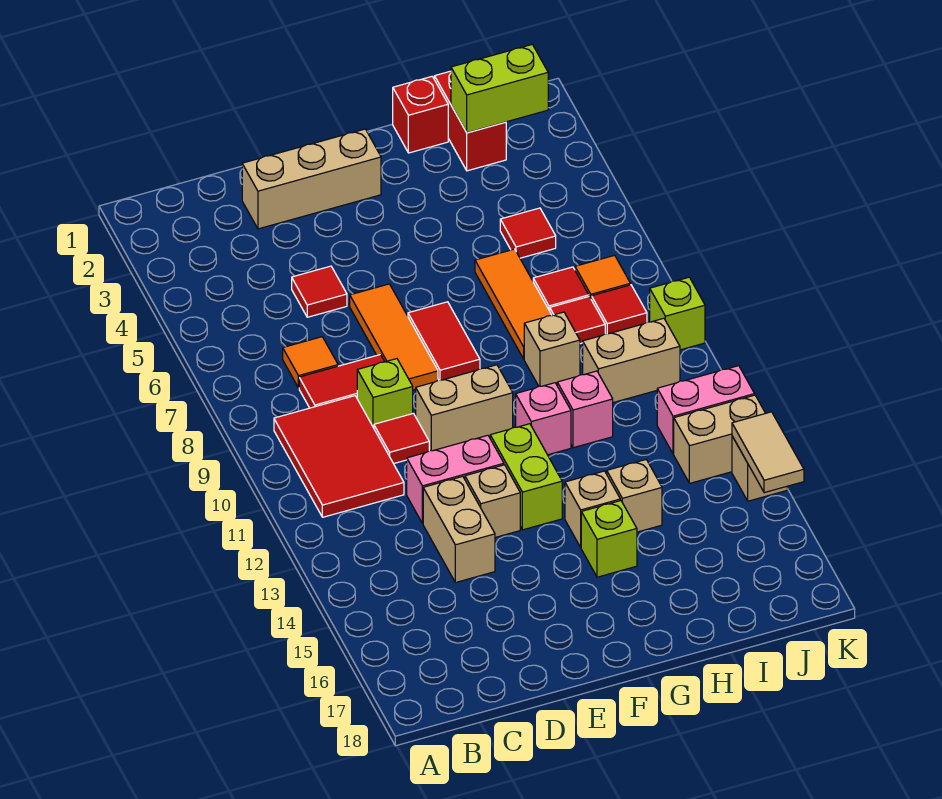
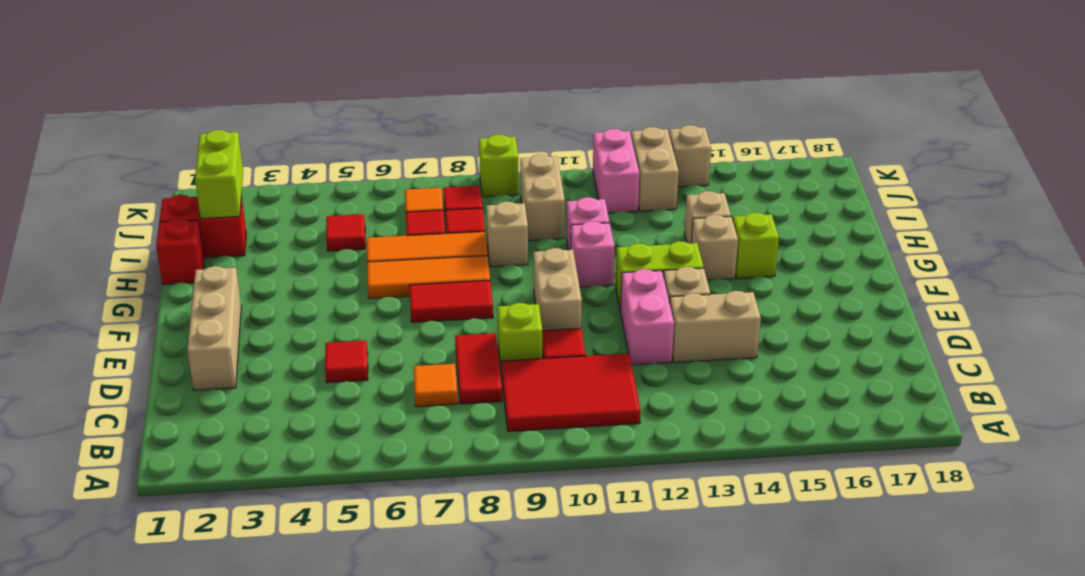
orange 1x3 tile [350,284,438,390] -> orange 1x3 tile moved to [367,256,490,299]
tan 1x2 tile [732,412,804,493] -> none

